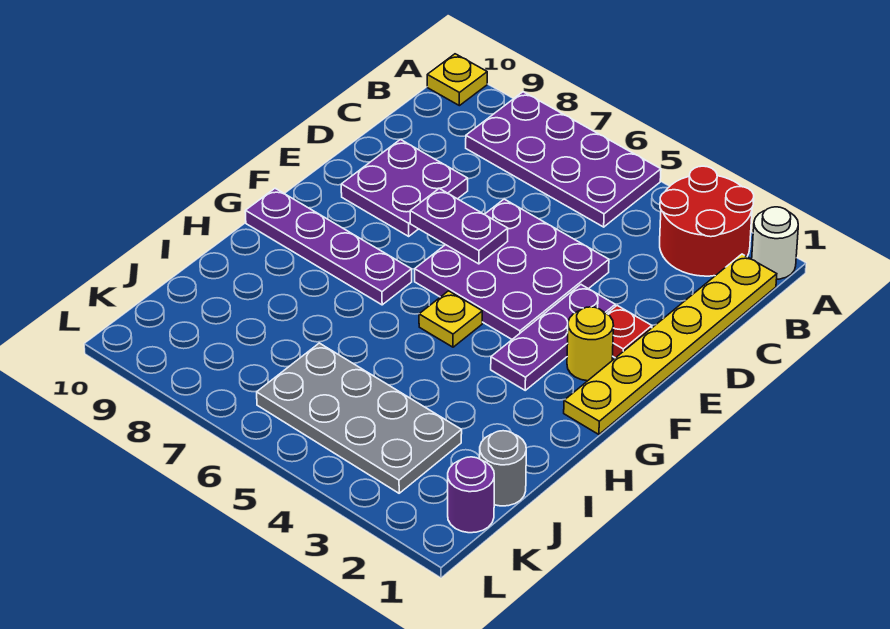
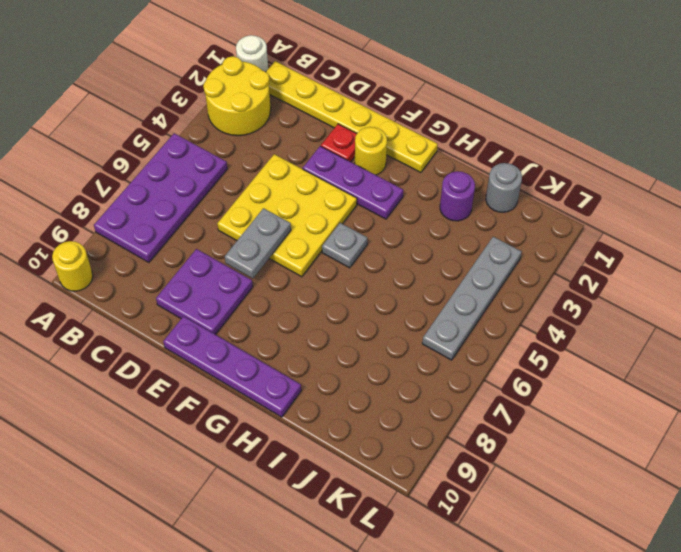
red 2x2 round brick [660,166,754,276] -> yellow 2x2 round brick [203,56,271,136]
yellow 1x1 plate [427,54,487,106] -> yellow 1x1 round brick [52,241,93,291]
purple 3x3 plate [415,199,609,339] -> yellow 3x3 plate [217,154,357,277]
purple 1x2 plate [410,188,508,264] -> grey 1x2 plate [225,208,291,279]
yellow 1x1 plate [419,291,482,347] -> grey 1x1 plate [322,223,367,268]
purple 1x4 plate [245,188,412,305] -> purple 1x4 plate turned to [163,316,301,417]
grey 2x4 plate [257,343,462,493] -> grey 1x4 plate [422,237,522,360]
purple 1x1 round brick [448,457,494,533] -> purple 1x1 round brick moved to [440,171,475,221]

